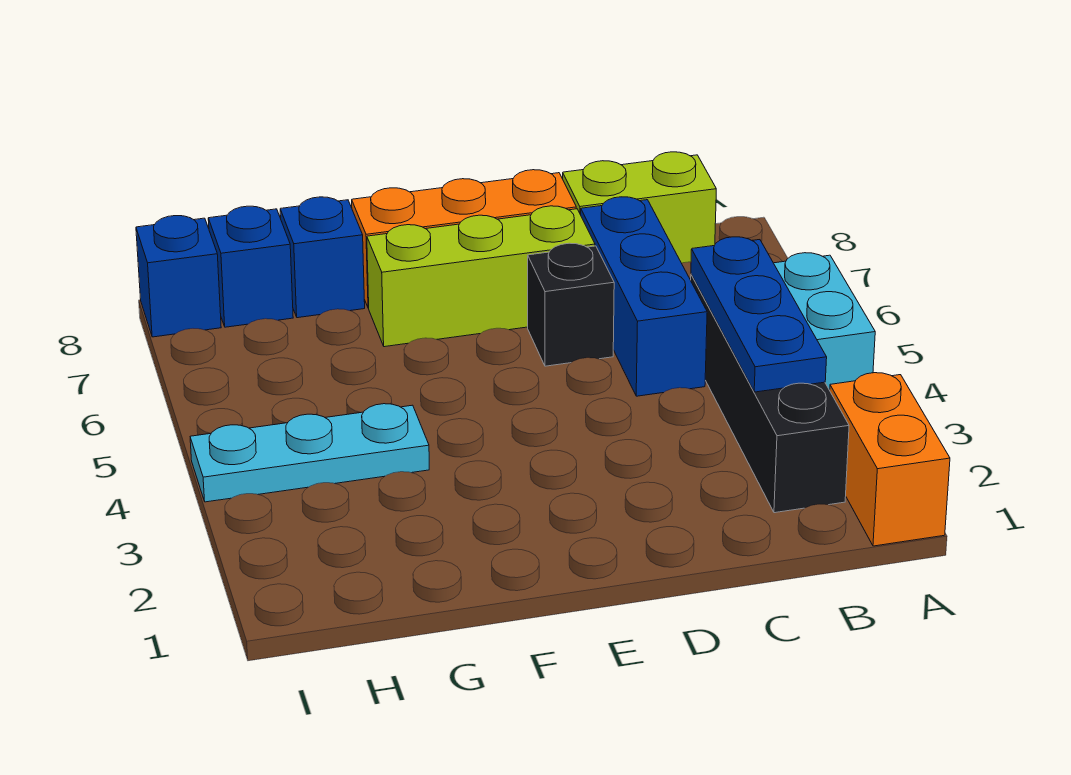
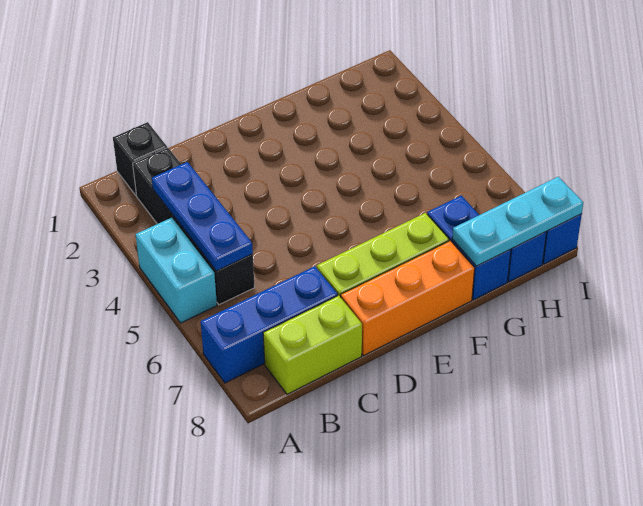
orange 1x2 brick [830,373,950,546] -> none
blue 1x3 brick [581,197,707,396] -> blue 1x3 brick turned to [201,266,338,383]
black 1x1 brick [528,243,614,366] -> black 1x1 brick moved to [113,122,167,195]
cyan 1x3 plate [190,404,429,502] -> cyan 1x3 plate moved to [452,177,583,266]
blue 1x1 brick [280,197,365,318] -> blue 1x2 brick [427,196,511,300]

